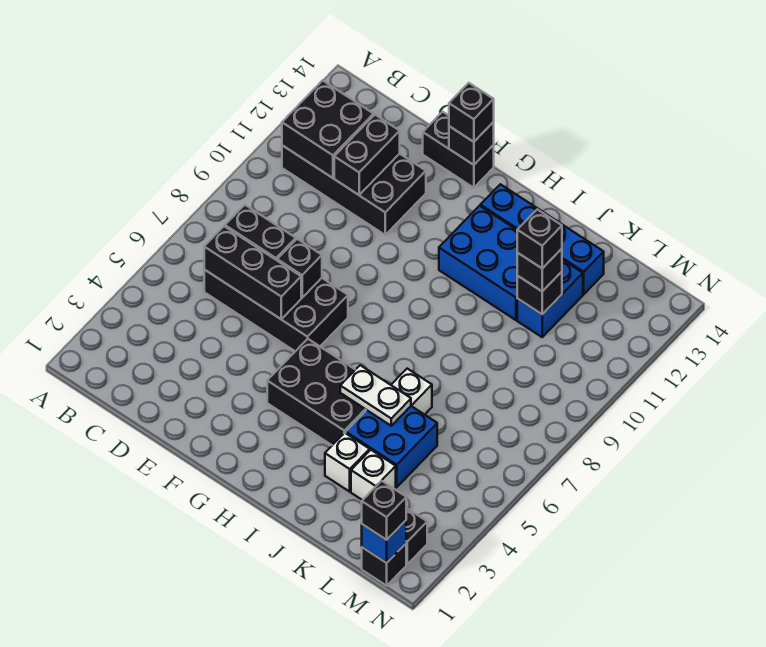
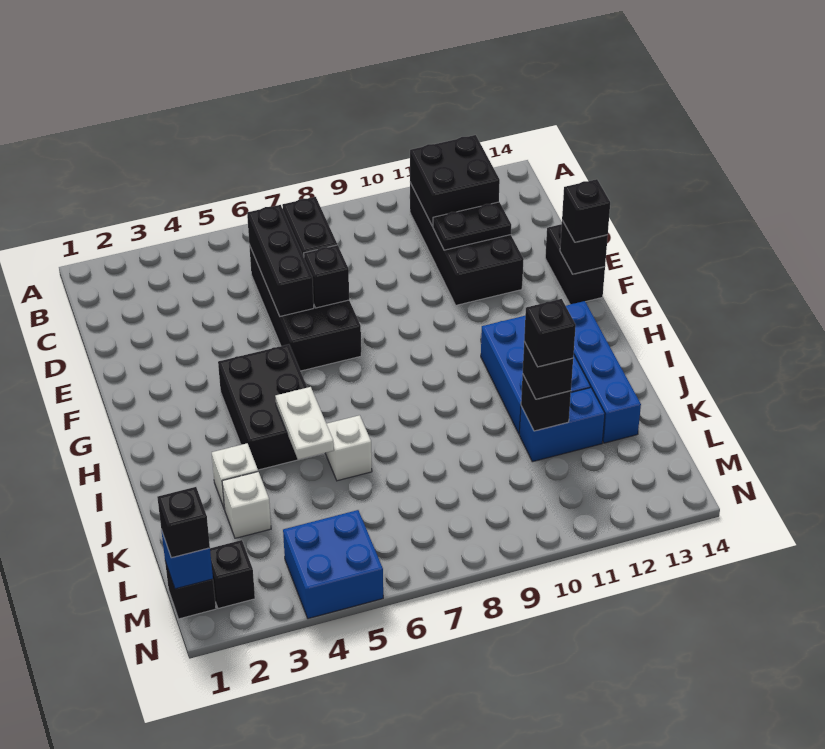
black 1x2 brick [334,115,400,195] -> black 1x2 plate [433,202,511,250]
blue 2x2 brick [346,406,437,487] -> blue 2x2 brick moved to [283,510,383,619]

